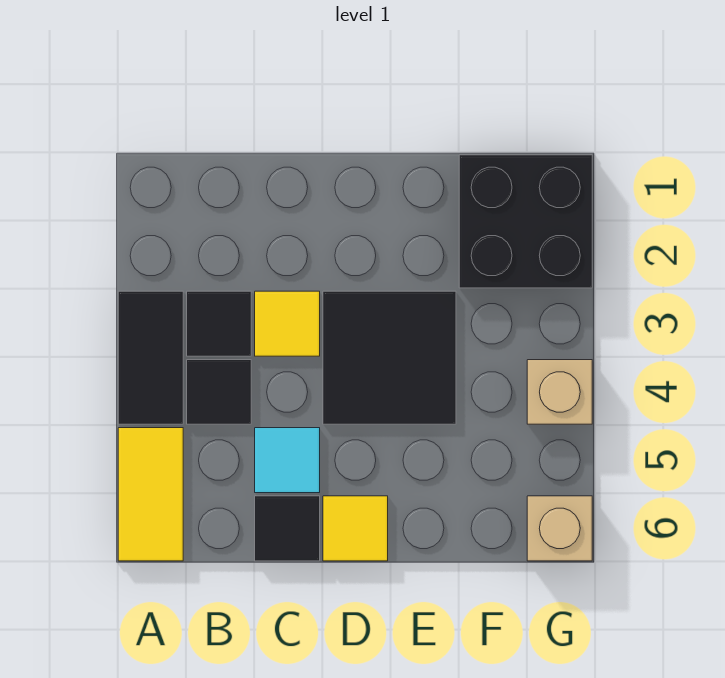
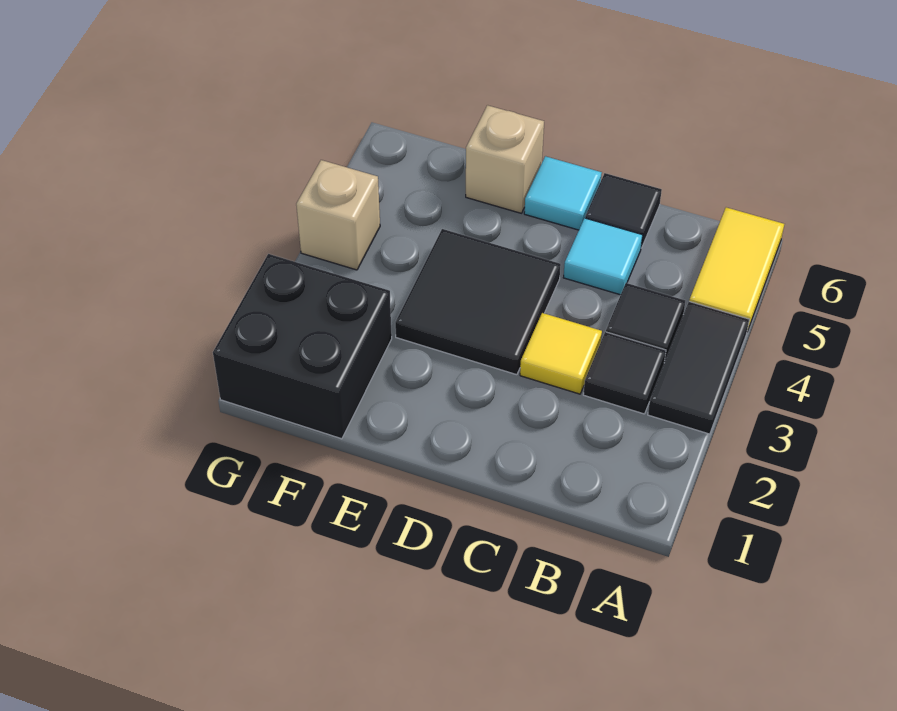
yellow 1x1 tile [323,496,388,561] -> cyan 1x1 tile [524,156,602,230]
tan 1x1 brick [527,496,592,561] -> tan 1x1 brick moved to [466,105,544,213]

